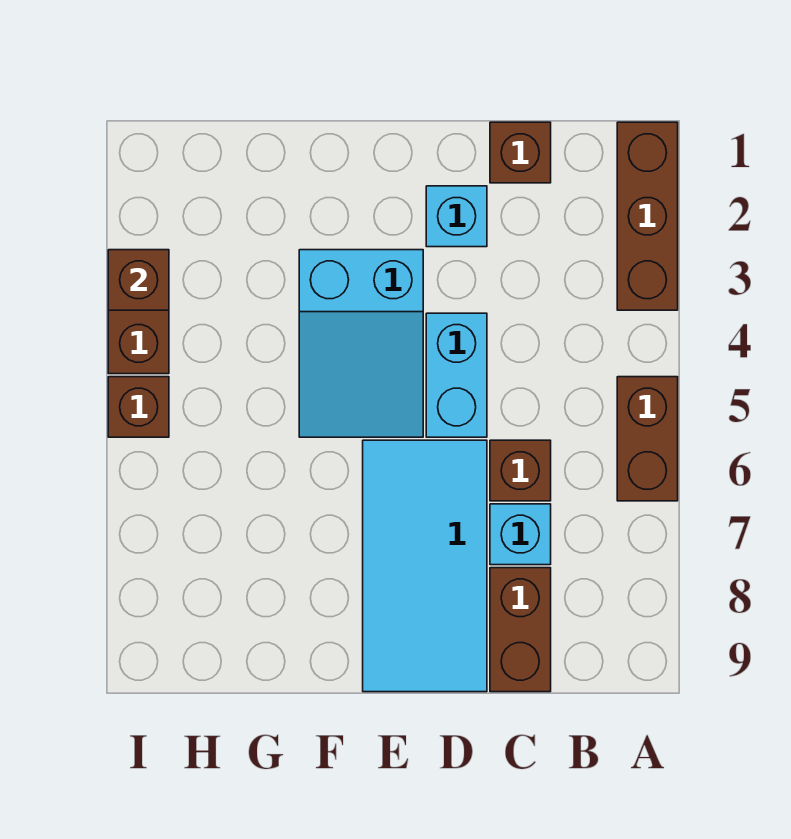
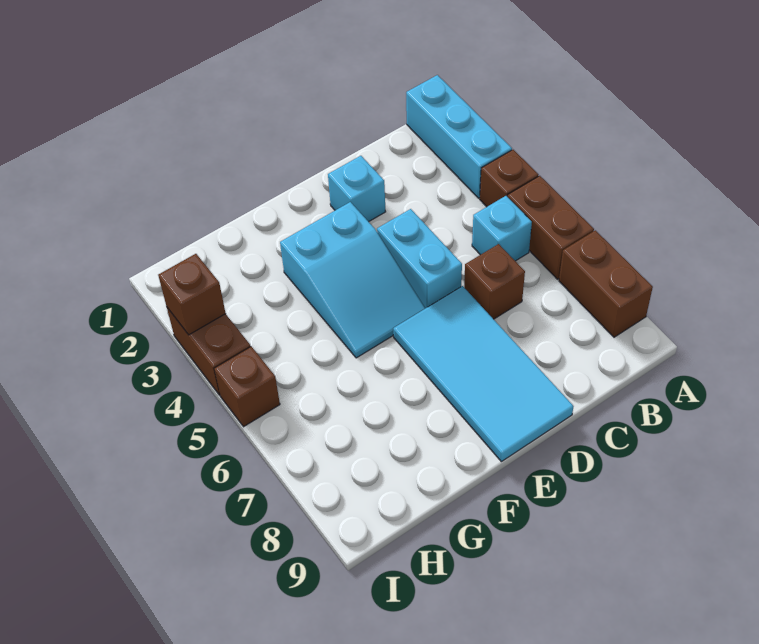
brown 1x3 brick [617,122,678,310] -> cyan 1x3 brick [406,75,512,198]
brown 1x1 brick [490,122,551,183] -> brown 1x1 brick moved to [480,150,538,207]
cyan 1x1 brick [490,504,551,565] -> cyan 1x1 brick moved to [472,196,532,261]
brown 1x2 brick [490,568,551,692] -> brown 1x2 brick moved to [559,230,653,337]

